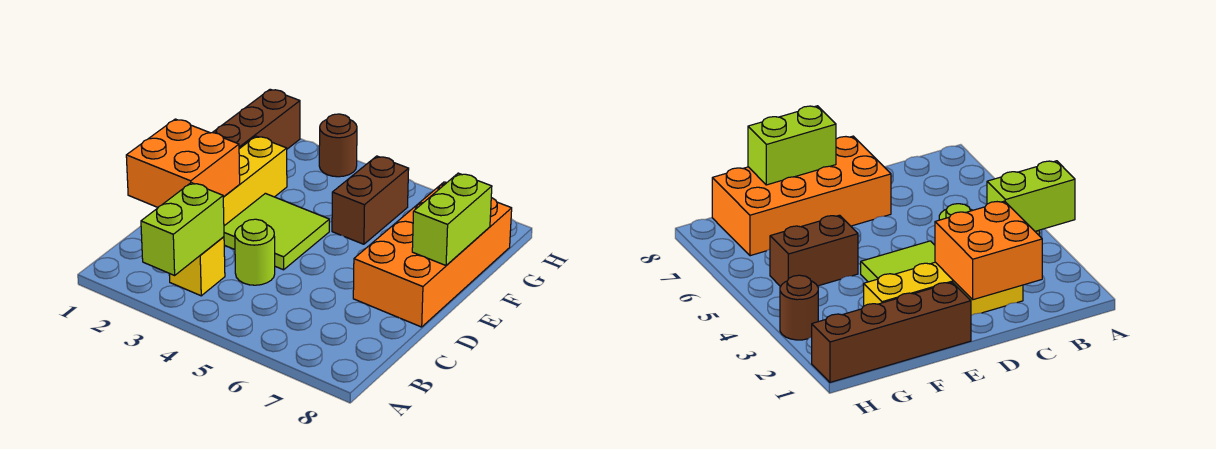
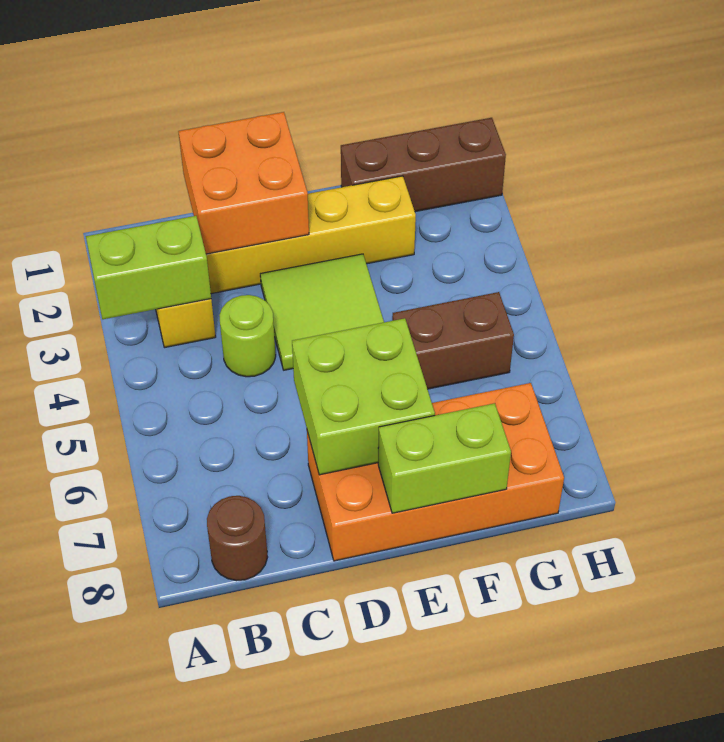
none -> lime 2x2 brick [292,318,435,475]
brown 1x4 brick [212,89,300,149] -> brown 1x3 brick [341,118,506,212]
brown 1x1 round brick [319,114,357,177] -> brown 1x1 round brick moved to [207,496,268,581]

